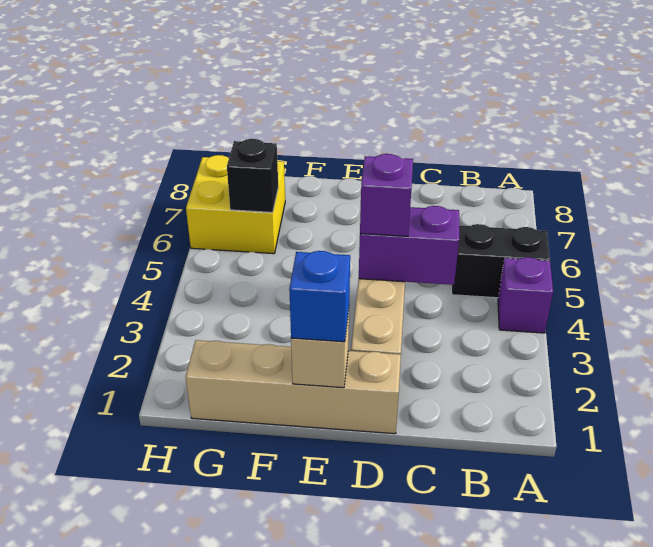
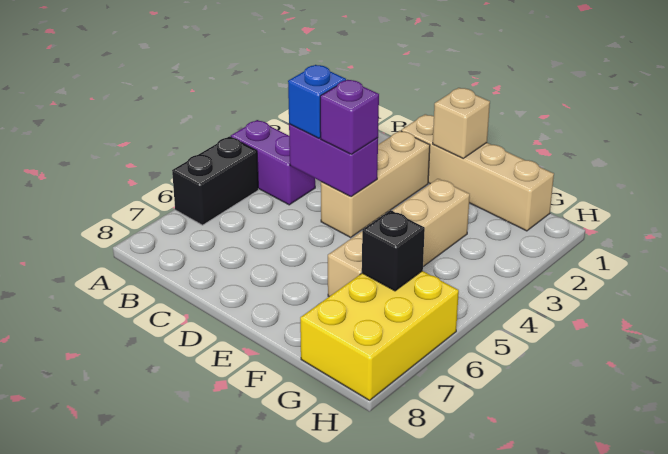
purple 1x1 brick [498,257,553,333] -> purple 1x2 brick [231,120,315,205]
black 1x2 brick [452,224,550,298] -> black 1x2 brick turned to [172,136,258,225]
blue 1x1 brick [289,251,350,342] -> blue 1x1 brick moved to [288,65,346,138]
none -> tan 1x4 brick [328,179,470,296]
yellow 2x2 brick [186,155,285,254] -> yellow 2x3 brick [300,271,459,400]

